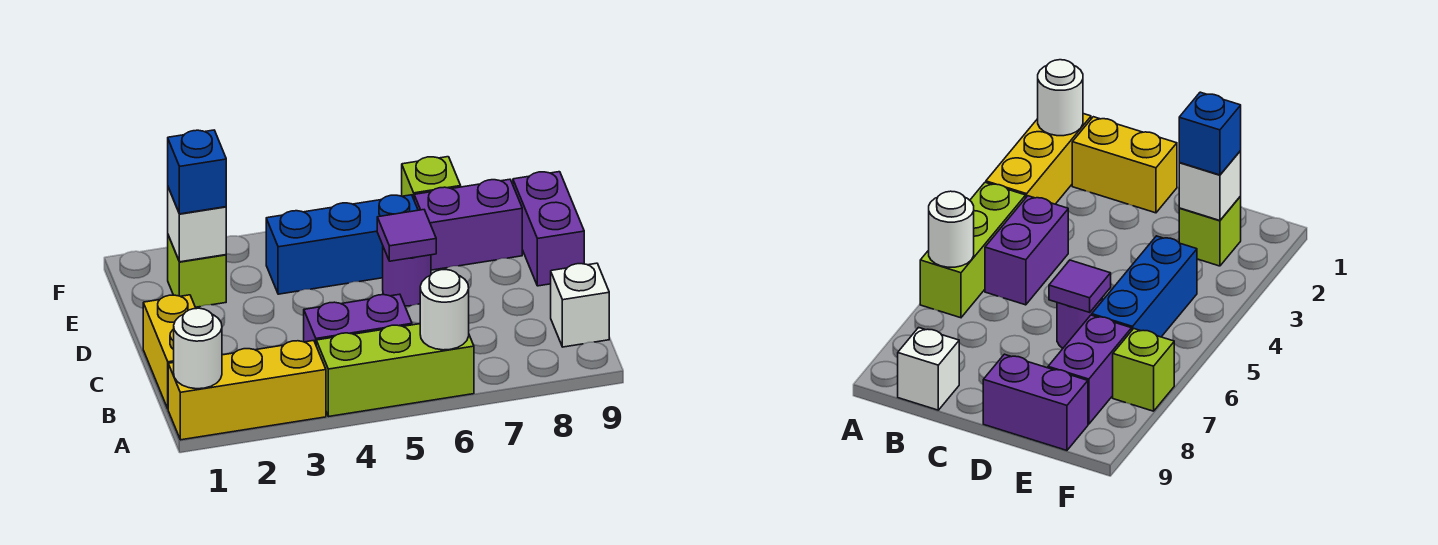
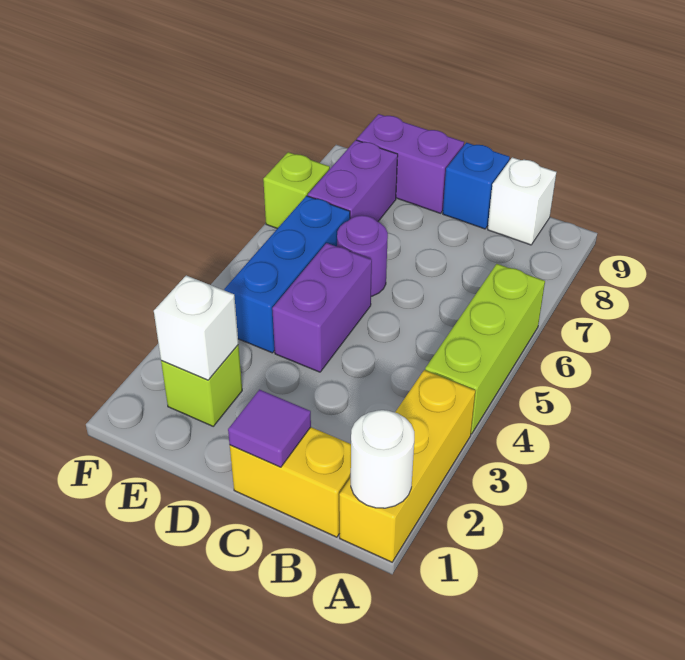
white 1x1 round brick [420,270,469,350] -> none
purple 1x2 brick [304,294,412,344] -> purple 1x2 brick moved to [272,243,372,372]
purple 1x1 tile [377,210,436,261] -> purple 1x1 tile moved to [228,390,311,467]
blue 1x1 brick [168,130,226,214] -> blue 1x1 brick moved to [443,143,510,229]

